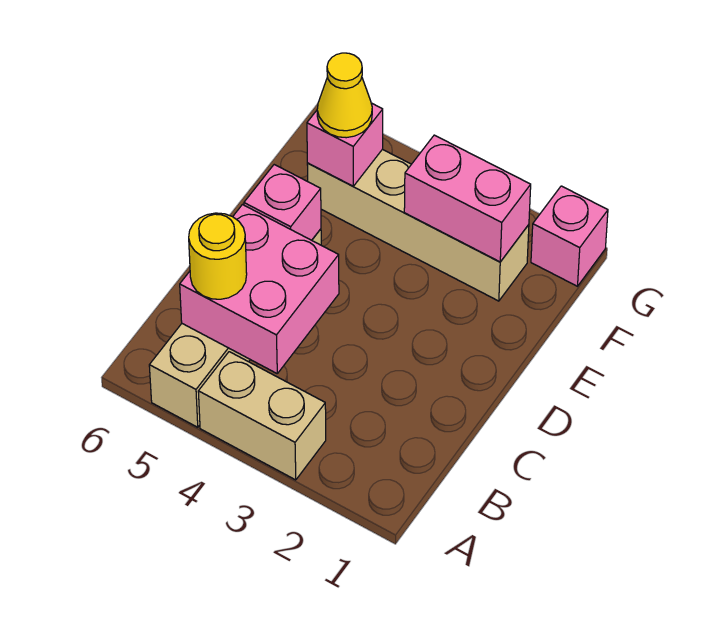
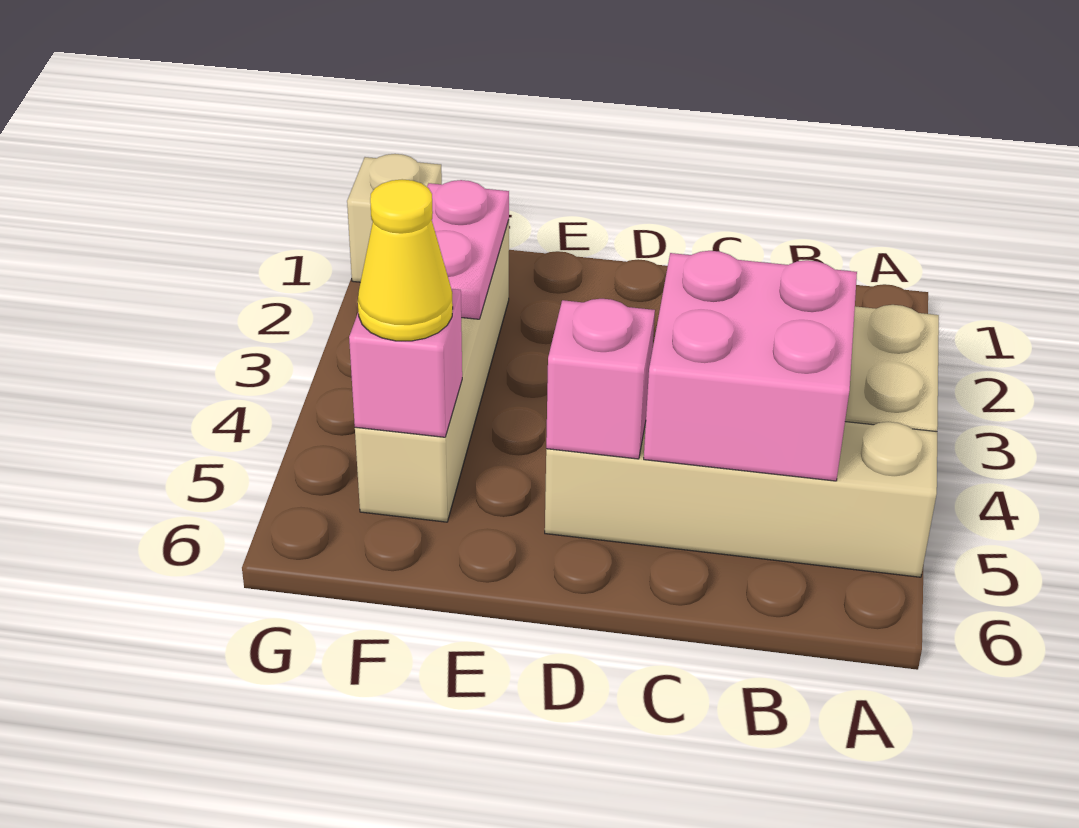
yellow 1x1 round brick [189,213,247,299] -> none
pink 1x2 brick [404,135,531,262] -> pink 1x2 plate [427,180,509,319]
pink 1x1 brick [531,186,608,286] -> tan 1x1 brick [347,154,442,282]

